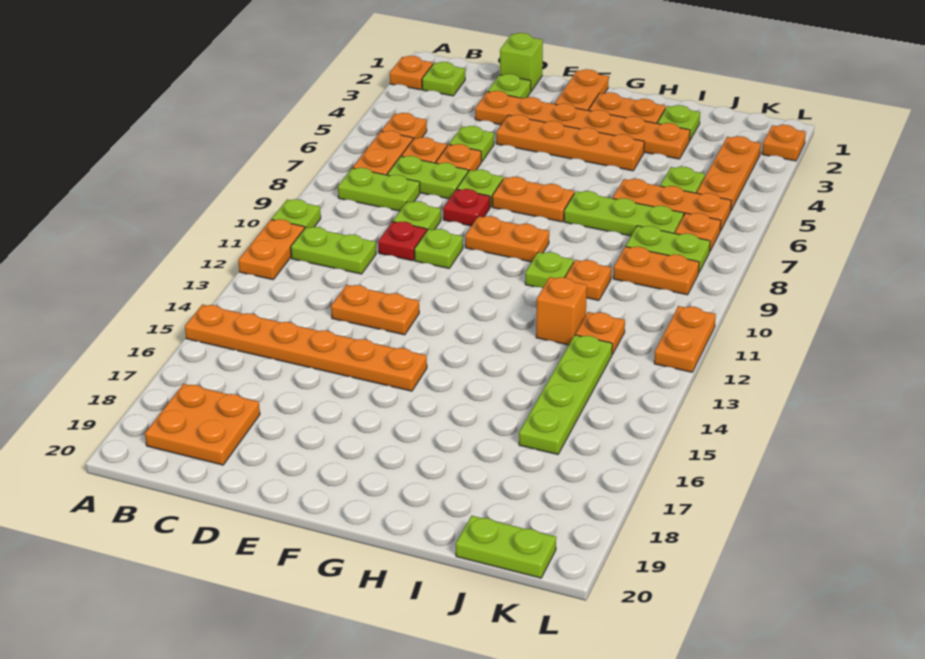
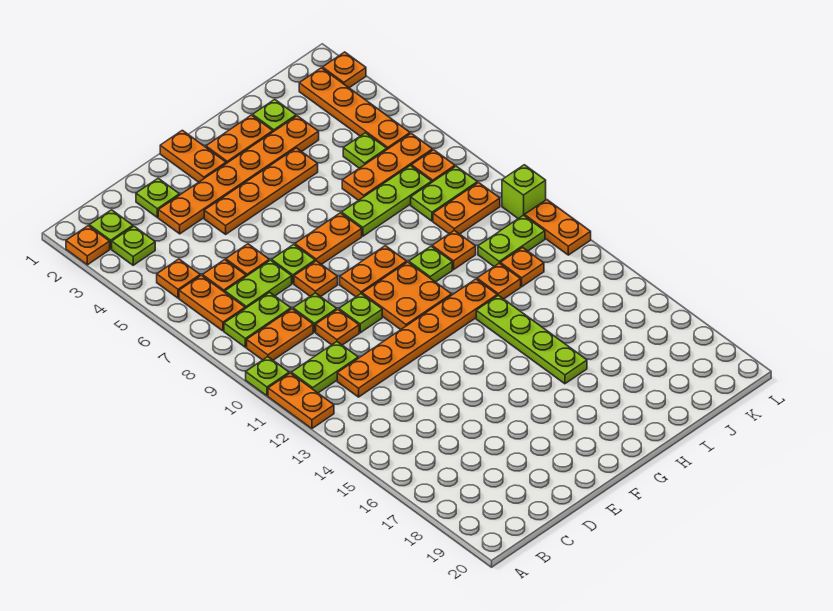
orange 1x6 plate [185,304,427,391] -> orange 1x6 plate moved to [337,279,497,397]
orange 2x2 plate [145,384,260,465] -> orange 2x2 plate moved to [362,262,452,330]
lime 1x1 brick [500,33,543,91] -> lime 1x1 brick moved to [502,165,546,219]
lime 1x1 plate [449,126,494,162] -> lime 1x1 plate moved to [112,226,155,265]
red 1x1 plate [378,222,427,261] -> orange 1x1 plate [316,309,359,345]
orange 1x2 plate [331,285,419,335] -> orange 1x2 plate moved to [247,309,313,360]
red 1x1 plate [443,189,490,226] -> orange 1x1 plate [294,261,338,297]
orange 1x1 brick [536,277,587,345] -> orange 1x1 plate [477,263,521,299]
lime 1x4 plate [519,335,612,455] -> lime 1x4 plate moved to [476,295,587,384]
lime 1x2 plate [456,516,556,578] -> lime 1x2 plate moved to [478,215,545,266]
orange 1x3 plate [697,136,761,211] -> orange 1x4 plate [299,68,410,149]

